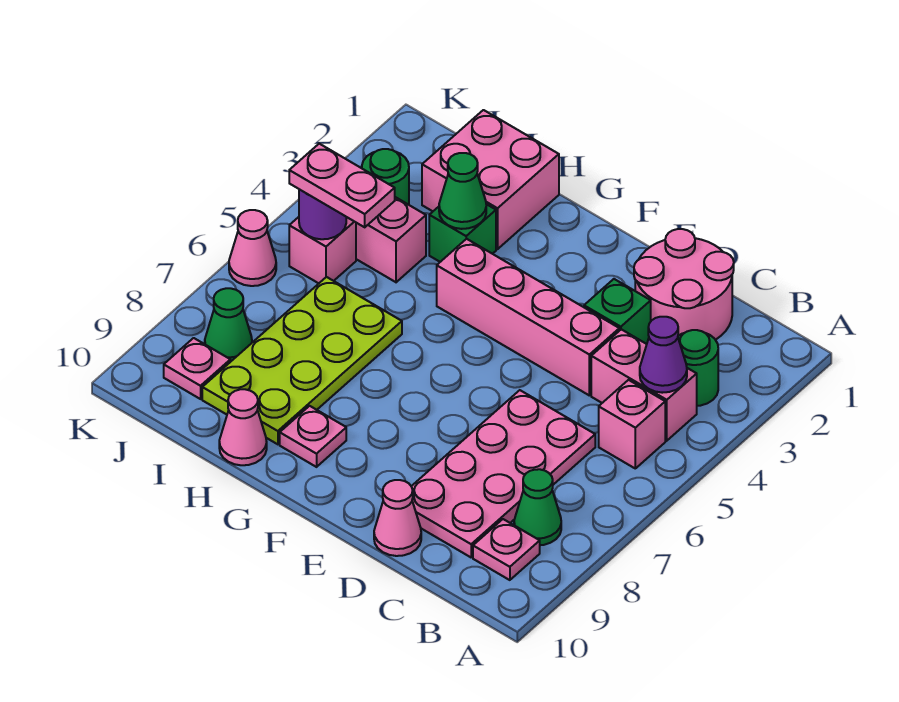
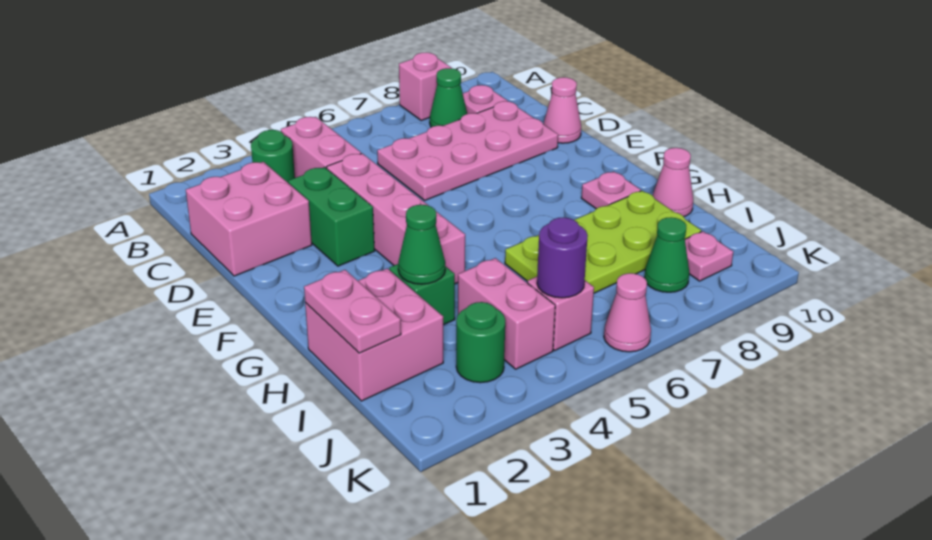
purple 1x1 cone [640,317,687,393] -> none
pink 1x1 brick [599,380,665,468] -> pink 1x1 brick moved to [399,53,451,120]
pink 2x2 round brick [634,229,734,340] -> pink 2x2 brick [186,162,312,276]
green 1x1 brick [584,279,651,344] -> green 1x2 brick [288,167,374,266]
pink 1x2 plate [289,144,395,227] -> pink 1x2 plate moved to [304,270,401,353]

